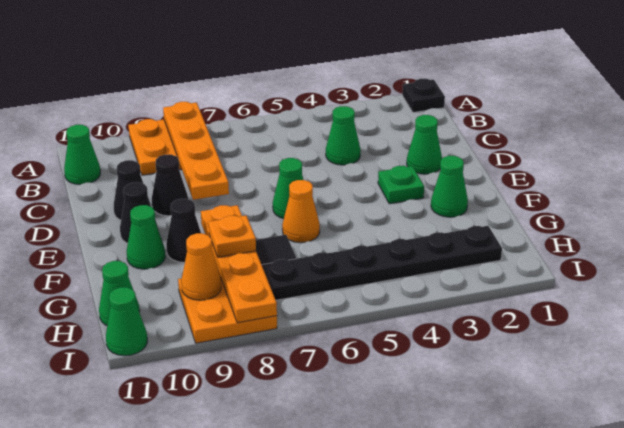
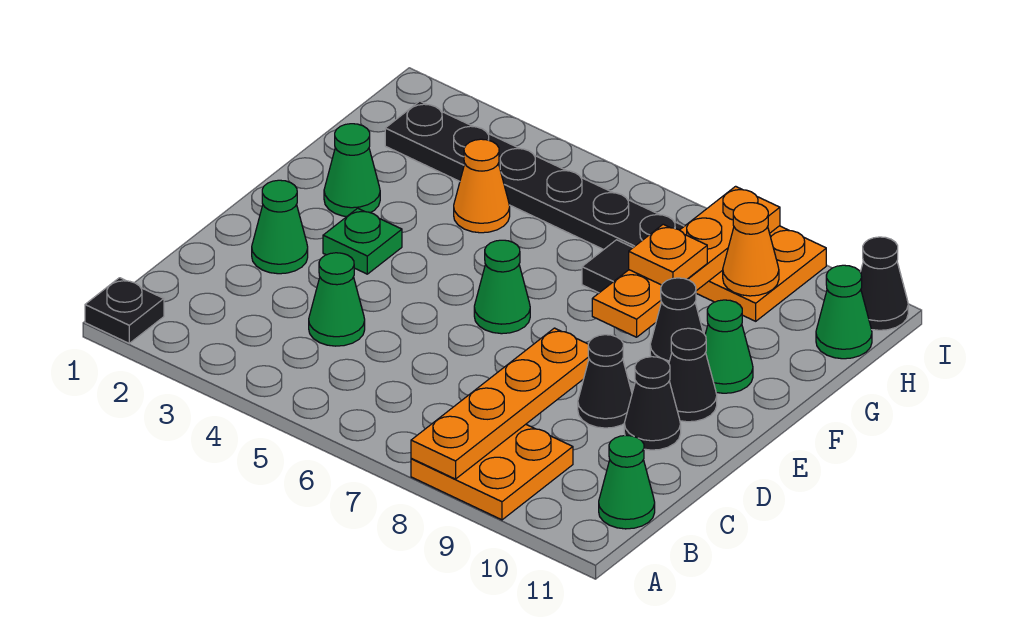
orange 1x1 cone [282,180,320,243] -> orange 1x1 cone moved to [454,139,510,233]
green 1x1 cone [106,287,147,356] -> black 1x1 cone [860,237,908,330]

